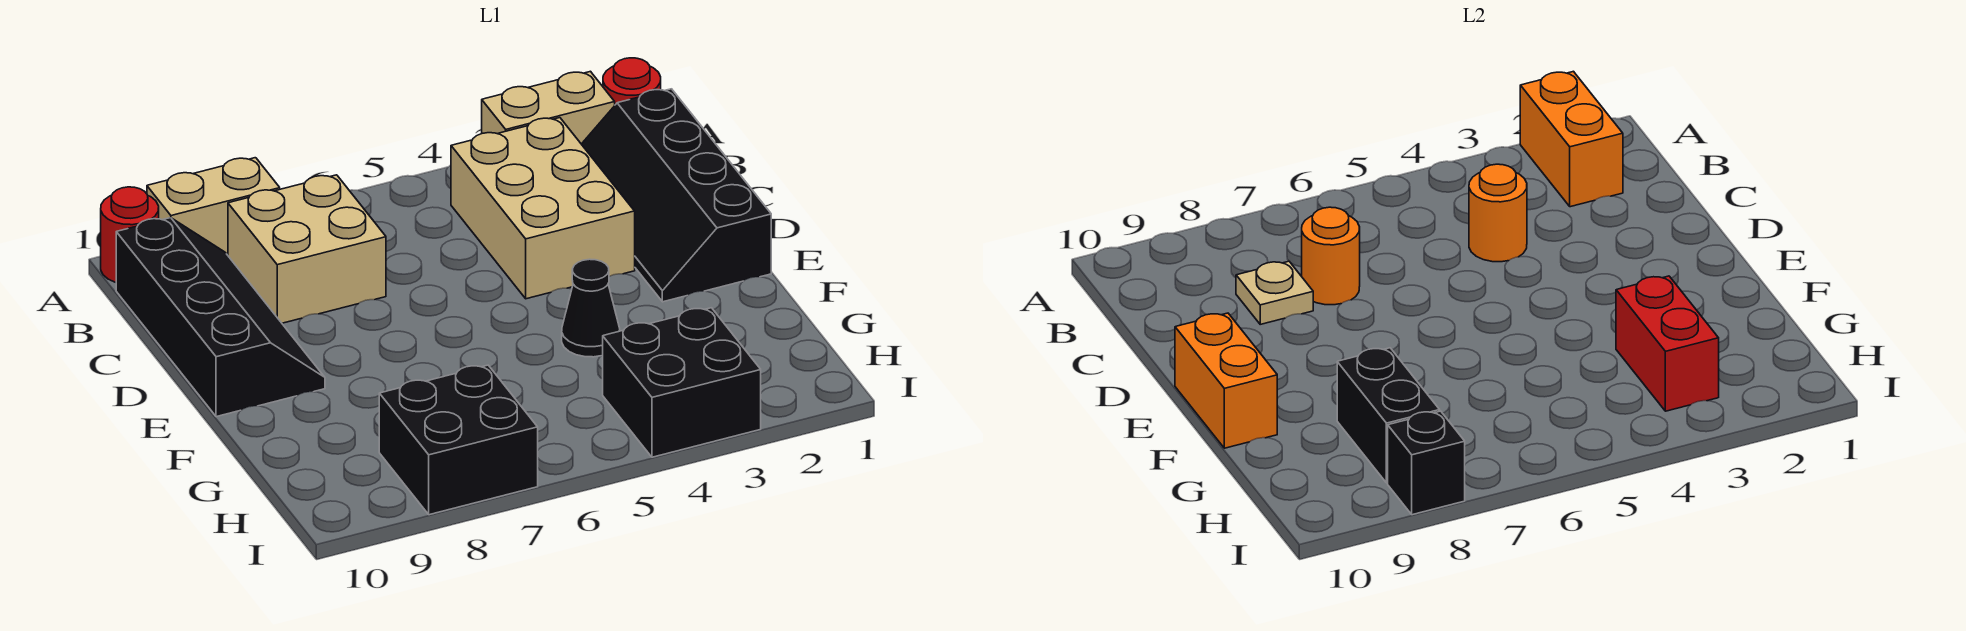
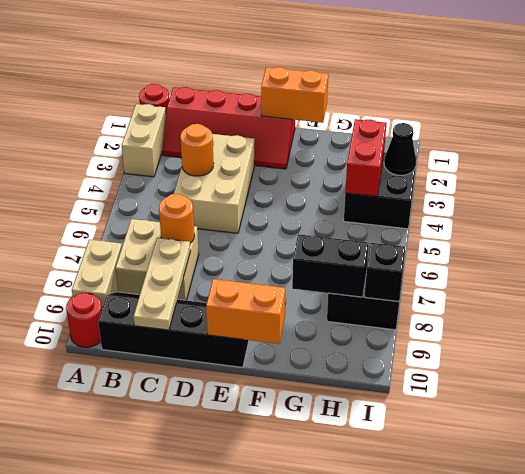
orange 1x2 brick [1520,71,1623,207] -> orange 1x2 brick moved to [261,67,328,123]
black 2x4 slope [582,89,771,302] -> red 2x4 slope [162,87,295,169]
tan 2x3 brick [451,118,635,299] -> tan 2x3 brick turned to [174,134,254,233]
tan 1x1 plate [1236,261,1313,324] -> tan 1x3 plate [133,238,190,330]
black 1x1 cone [562,259,620,357] -> black 1x1 cone moved to [384,123,416,175]
red 1x2 brick [1616,276,1719,411] -> red 1x2 brick turned to [345,119,387,196]

